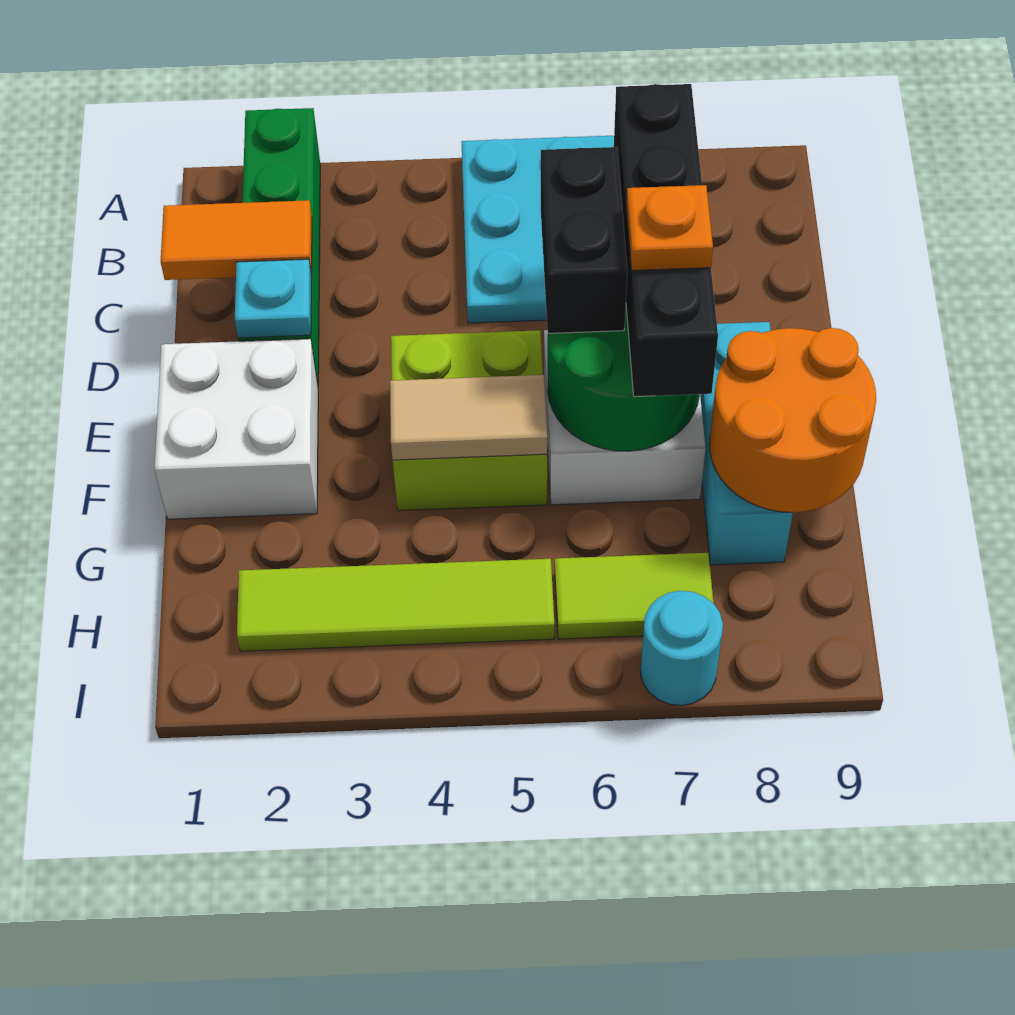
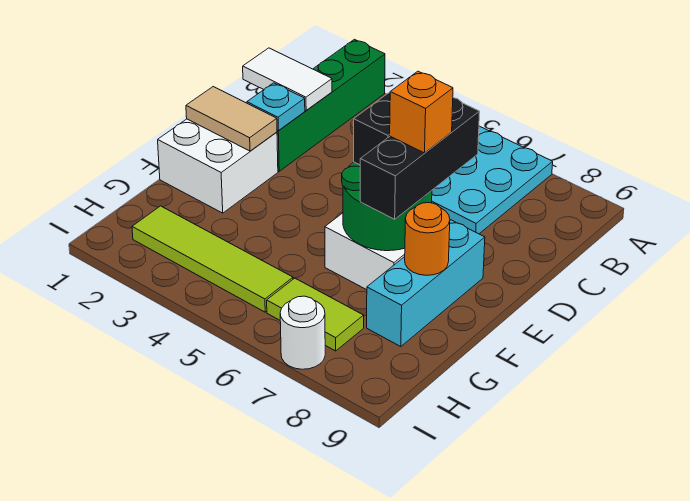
orange 1x2 tile [161,200,312,280] -> white 1x2 tile [243,48,332,110]
black 1x4 brick [614,84,718,397] -> black 1x3 brick [360,98,480,219]
lime 2x2 brick [391,330,547,511] -> none
orange 1x1 plate [626,185,713,270] -> orange 1x1 brick [390,71,453,153]
tan 1x2 tile [390,375,547,460] -> tan 1x2 tile moved to [186,87,277,151]
orange 2x2 round brick [710,328,876,512] -> orange 1x1 round brick [405,203,450,275]
cyan 1x1 round brick [640,591,723,705] -> white 1x1 round brick [280,296,325,369]

